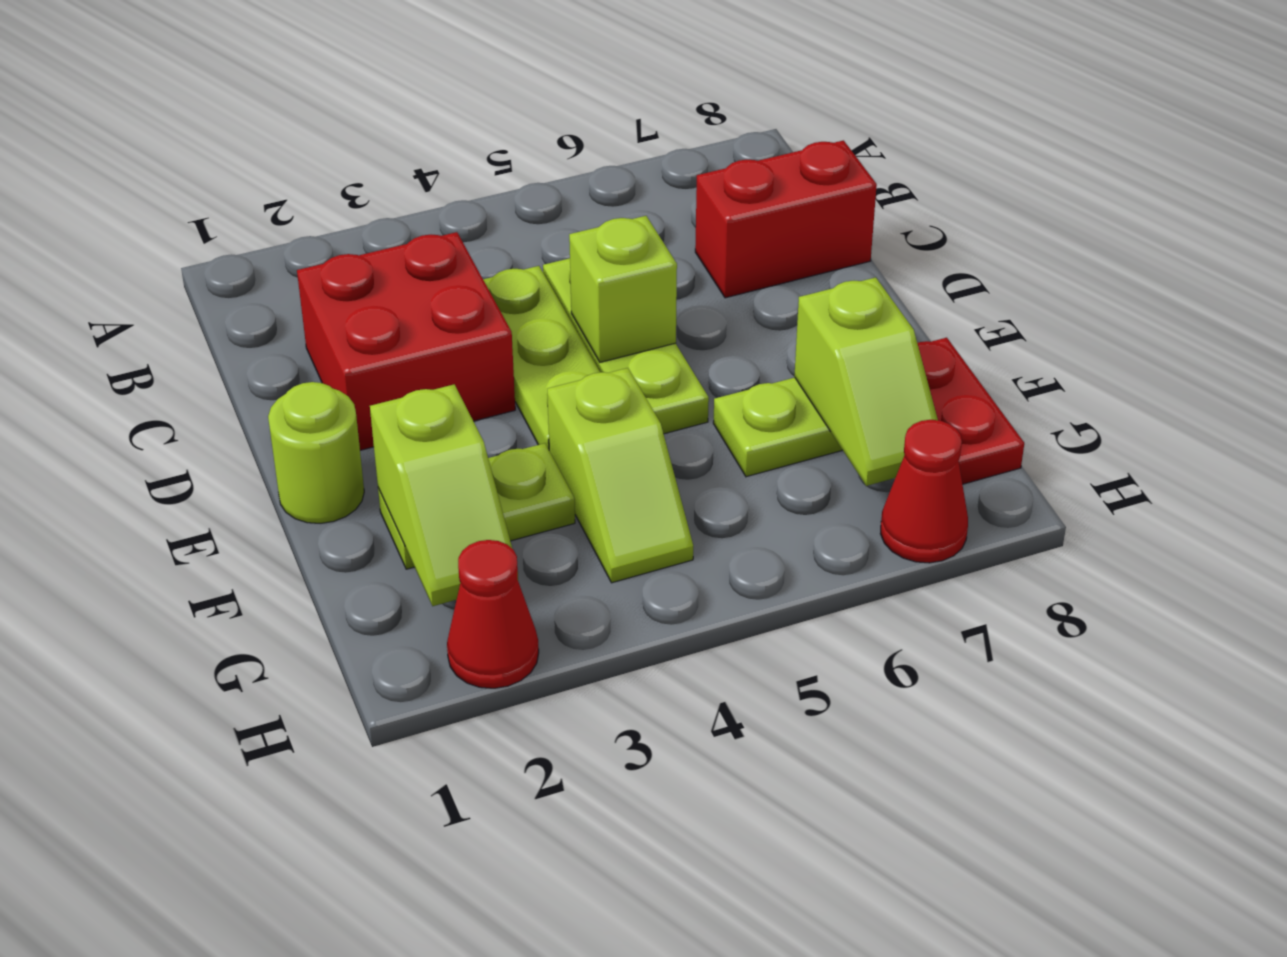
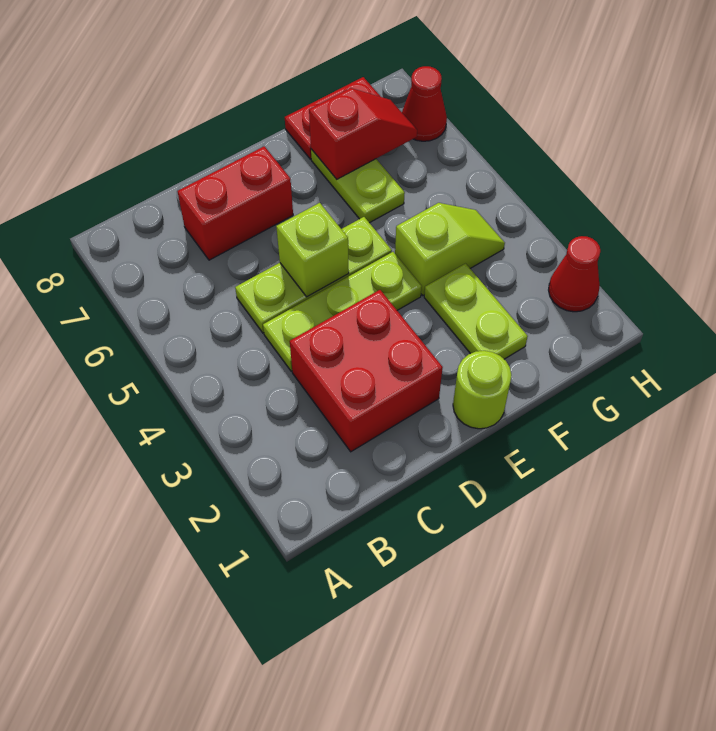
red 1x2 brick [695,140,877,298] -> red 1x2 brick turned to [178,146,293,260]
lime 1x2 slope [370,384,512,606] -> none
lime 1x2 slope [794,277,938,486] -> red 1x2 slope [309,88,417,179]

